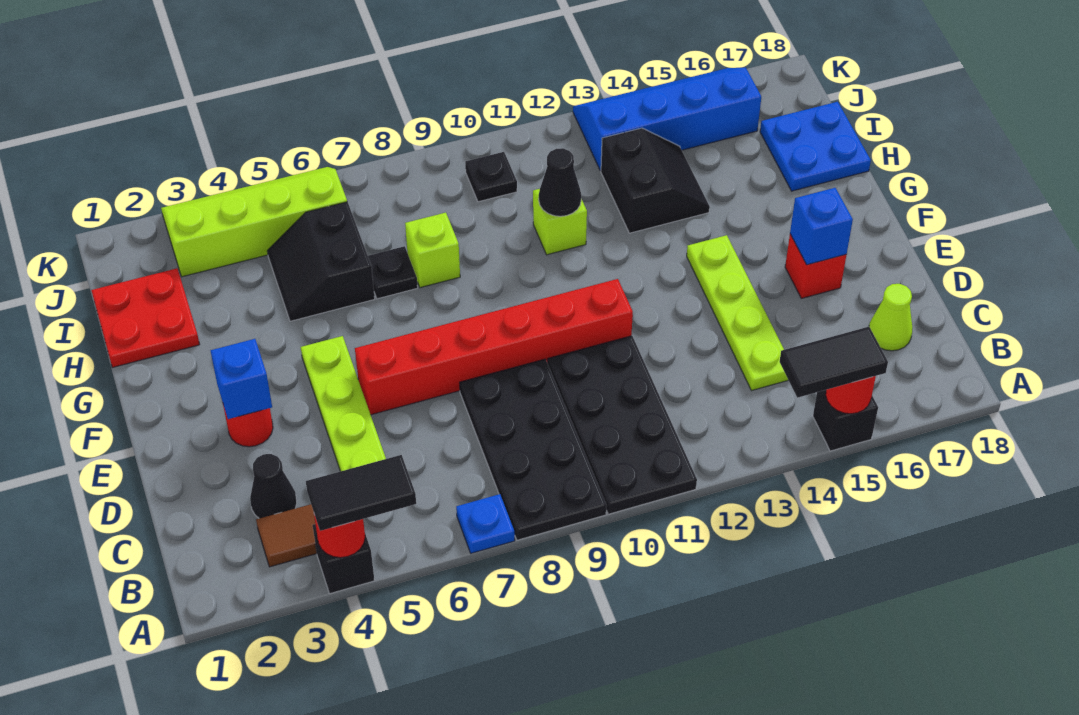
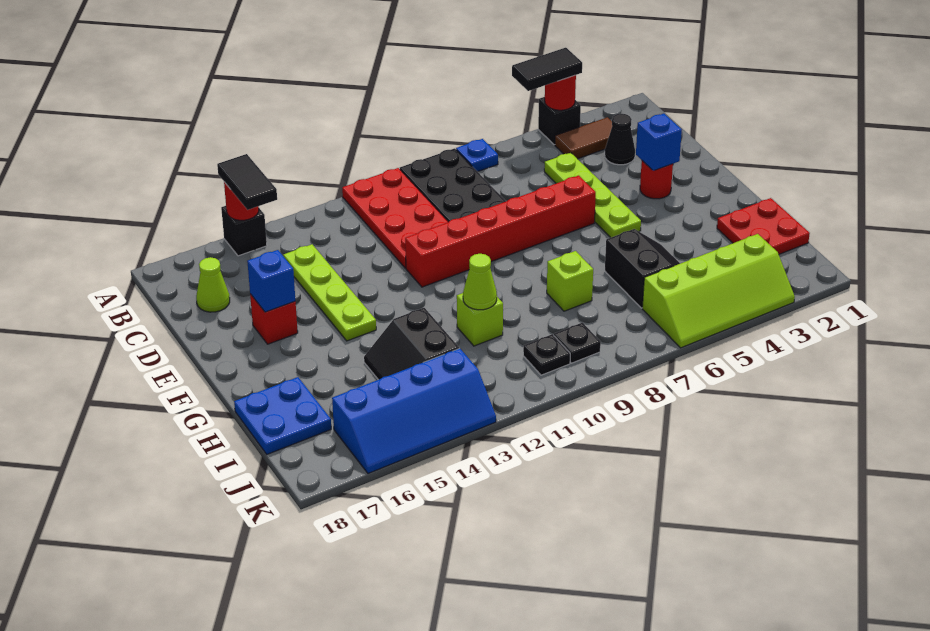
black 2x4 plate [548,336,697,514] -> red 2x4 plate [342,168,448,268]
black 1x2 tile [780,327,888,398] -> black 1x2 tile turned to [217,154,277,210]
black 1x1 plate [368,246,418,299] -> black 1x1 plate moved to [554,322,601,363]
black 1x1 cone [539,148,581,216] -> lime 1x1 cone [463,254,497,310]

